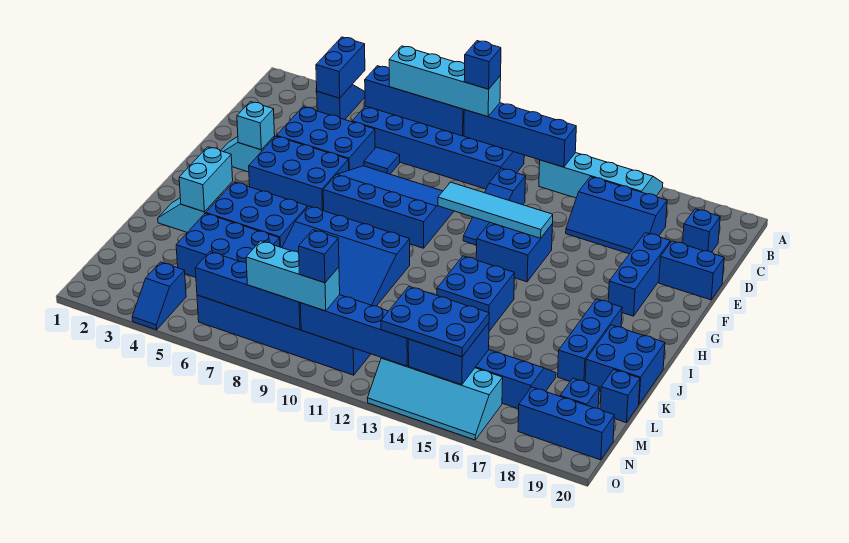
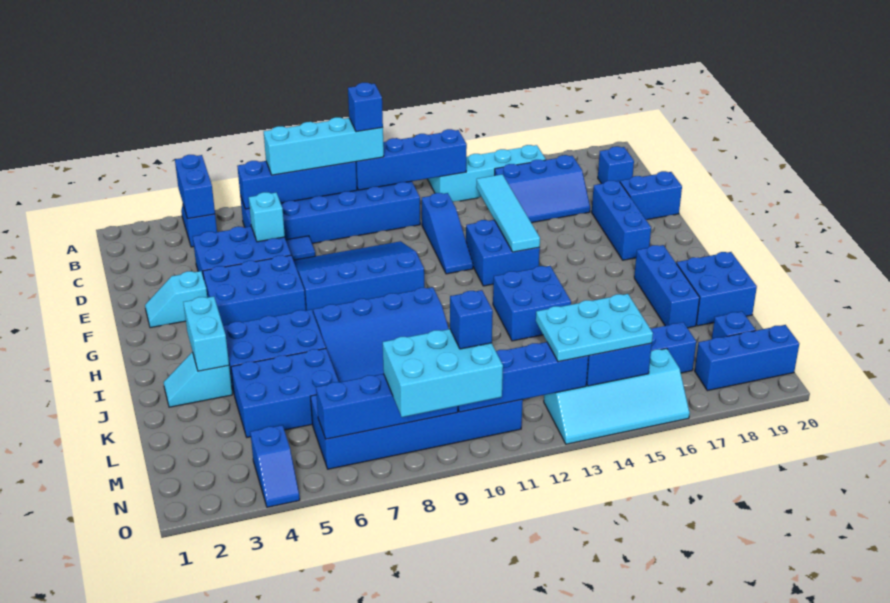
cyan 1x1 brick [237,102,275,150] -> cyan 1x1 brick moved to [249,192,285,242]
cyan 1x4 tile [438,182,553,238] -> cyan 1x4 tile turned to [476,174,540,252]
blue 1x1 brick [600,369,640,423] -> none
blue 2x3 plate [381,287,489,357] -> cyan 2x3 plate [536,294,653,362]
cyan 1x3 brick [246,241,340,311] -> cyan 2x3 brick [383,329,503,417]

